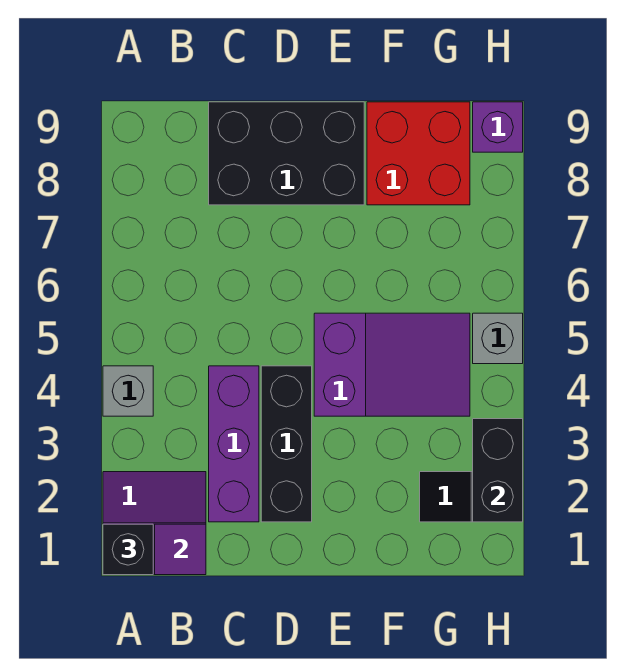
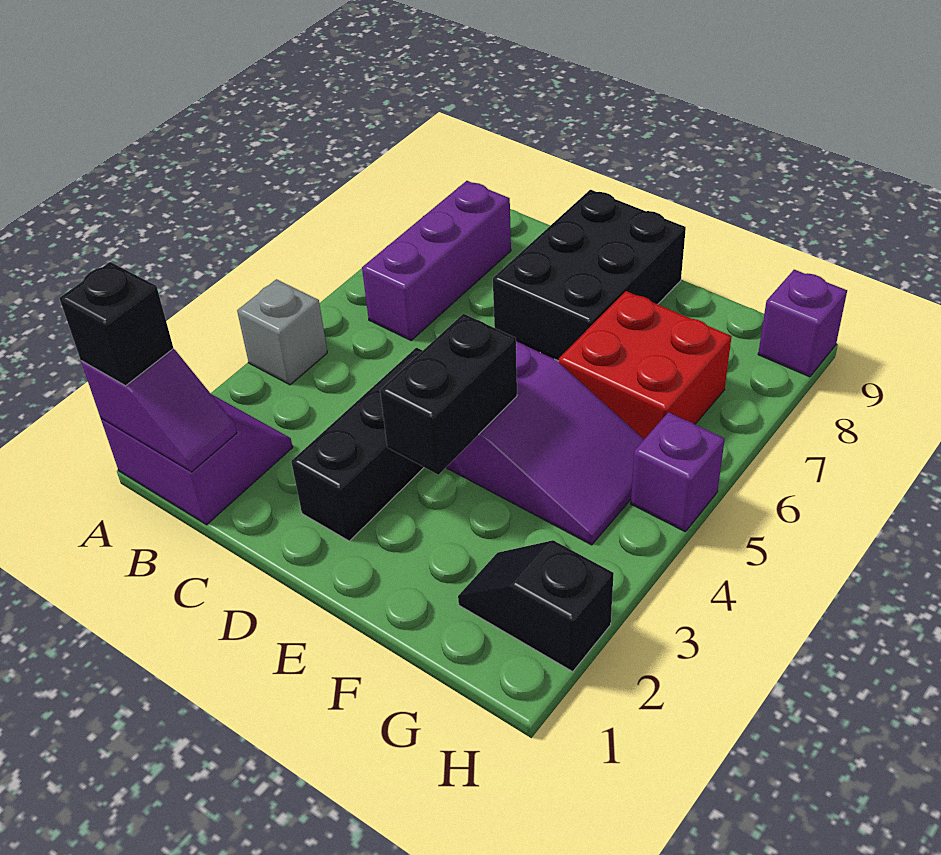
purple 1x3 brick [209,366,259,522] -> purple 1x3 brick moved to [362,181,511,341]
black 2x3 brick [209,102,364,205] -> black 2x3 brick turned to [493,190,686,361]
red 2x2 brick [367,102,470,205] -> red 2x2 brick moved to [559,291,732,439]
black 1x2 brick [473,419,523,522] -> black 1x2 brick moved to [380,314,517,475]
grey 1x1 brick [473,313,523,364] -> purple 1x1 brick [631,412,725,531]

